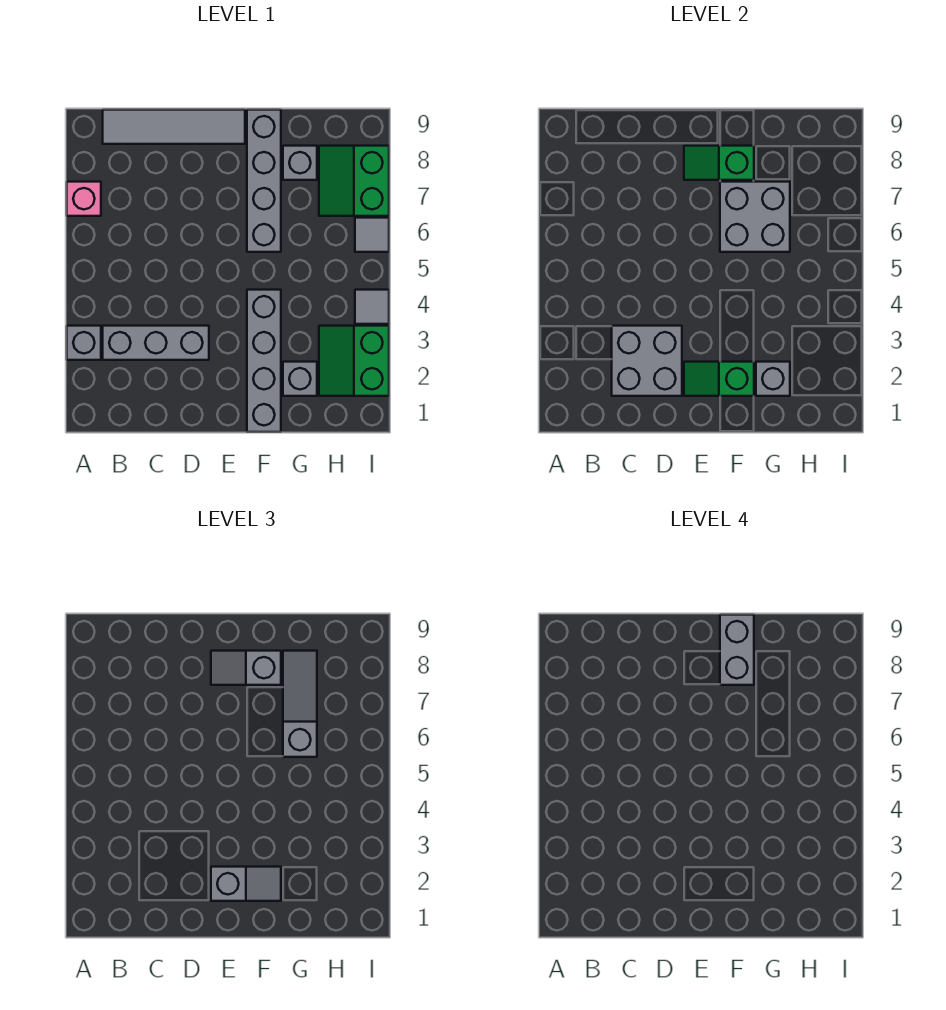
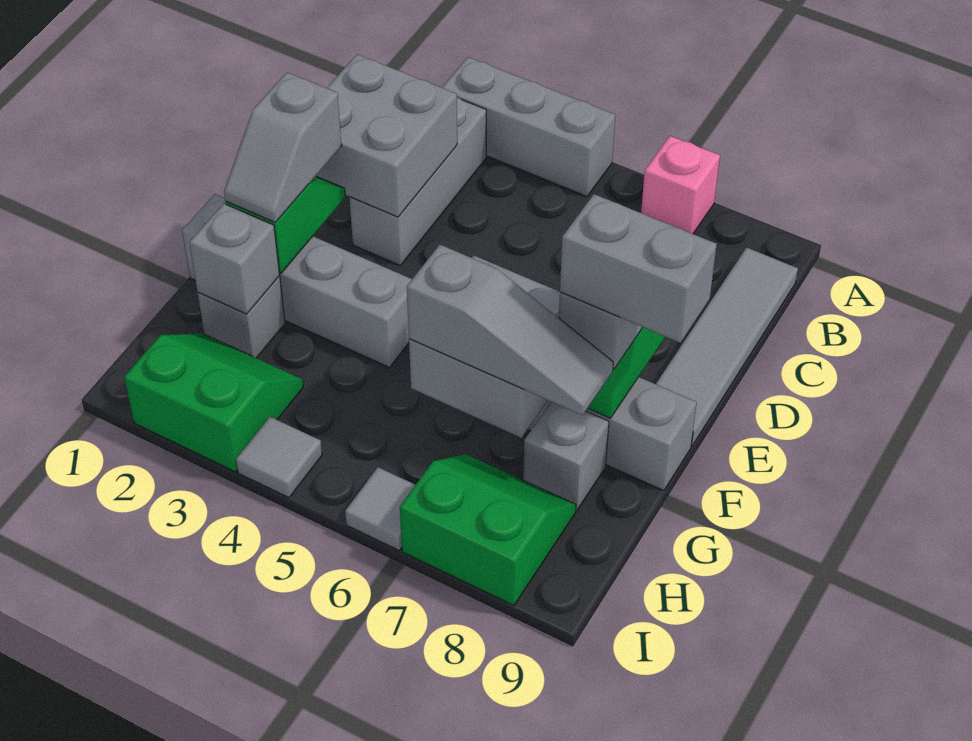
grey 1x1 brick [67,326,101,360] -> grey 1x3 brick [442,57,615,197]

